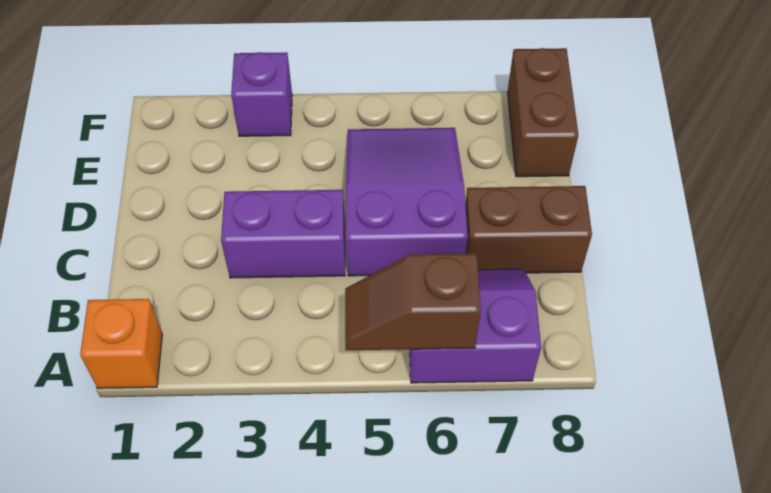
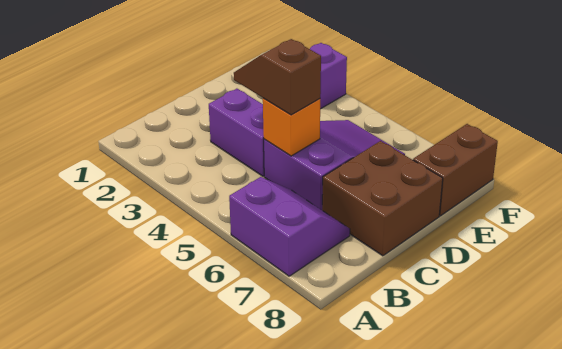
orange 1x1 brick [80,299,162,388] -> orange 1x1 brick moved to [263,98,320,156]
brown 1x2 slope [345,253,481,350] -> brown 1x2 slope moved to [234,39,321,115]
brown 1x2 brick [465,186,592,273] -> brown 2x2 brick [322,141,443,256]

